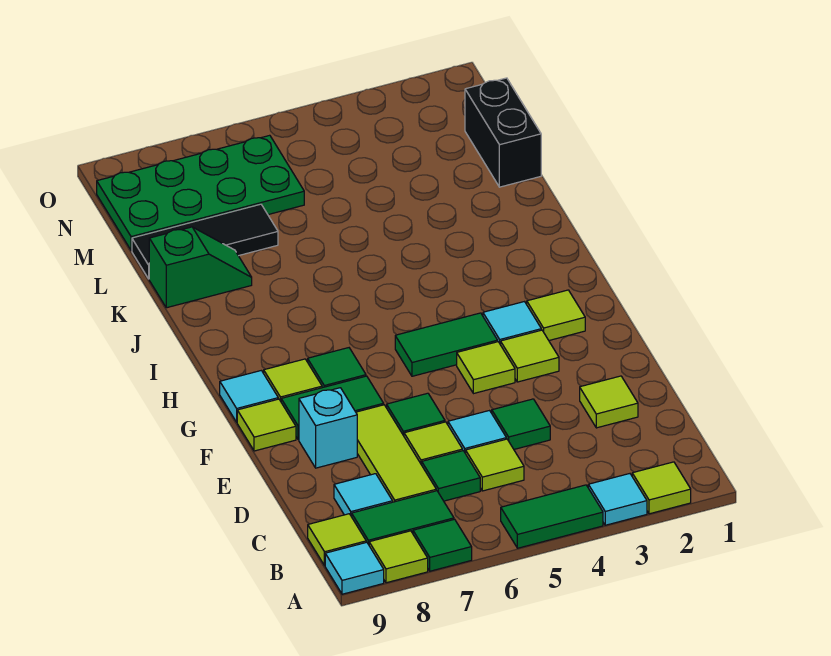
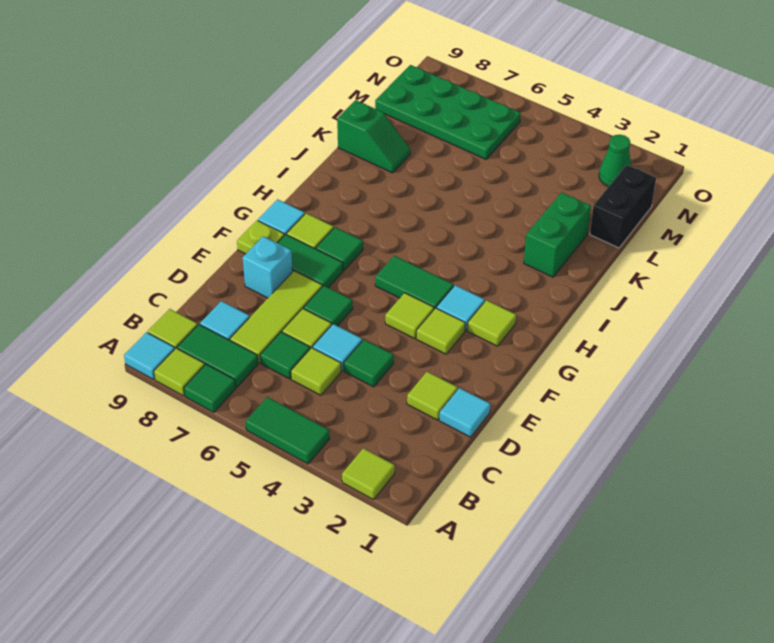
cyan 1x1 tile [588,474,647,525] -> cyan 1x1 tile moved to [439,388,490,437]
lime 1x1 tile [237,399,296,451] -> lime 1x1 plate [237,220,284,254]
none -> green 1x2 brick [524,193,591,277]
black 1x3 tile [132,204,278,279] -> none
none -> green 1x1 cone [599,135,631,186]

